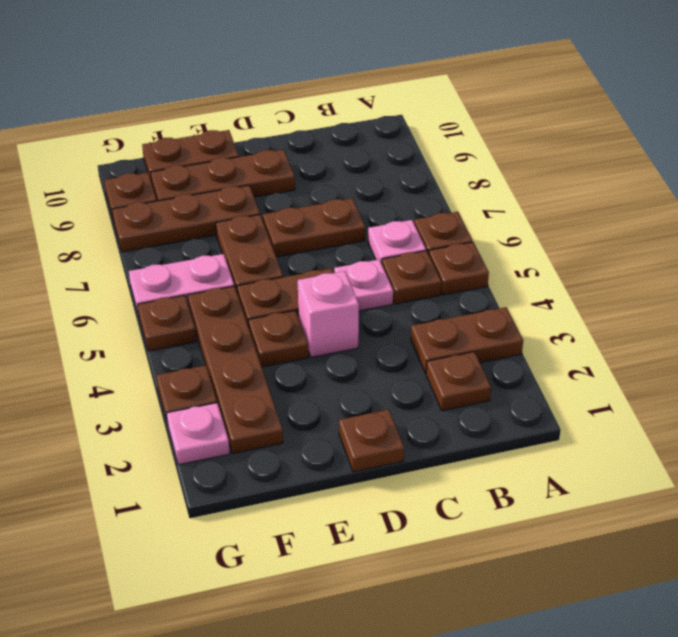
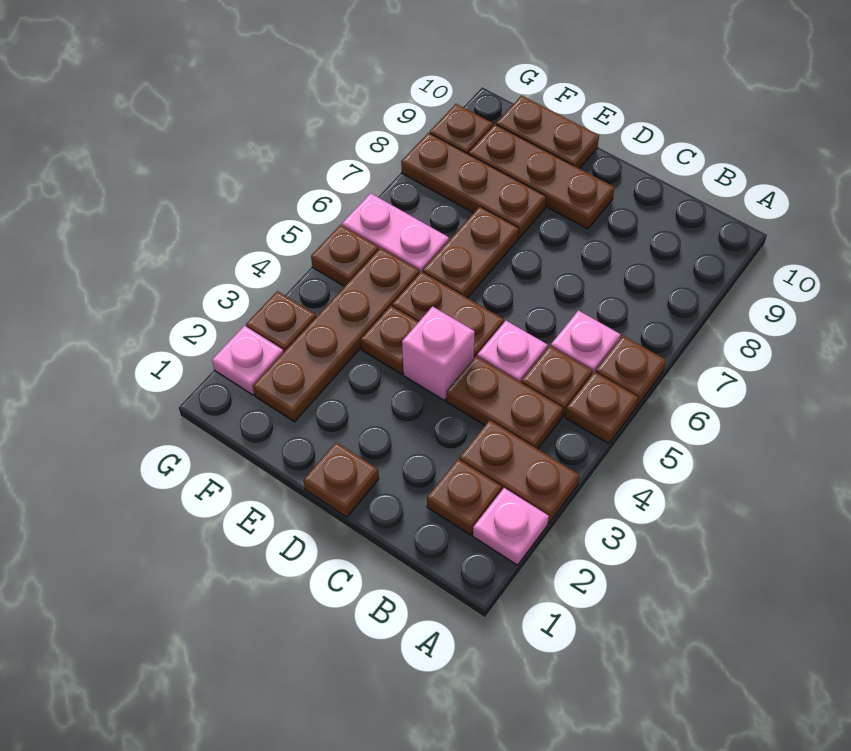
none -> pink 1x1 plate [473,488,549,565]
brown 1x2 plate [263,198,365,257] -> brown 1x2 plate moved to [447,356,563,449]

